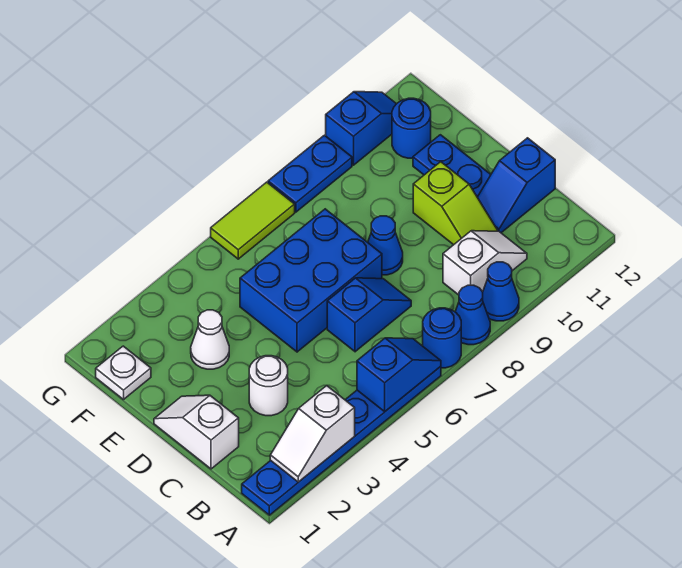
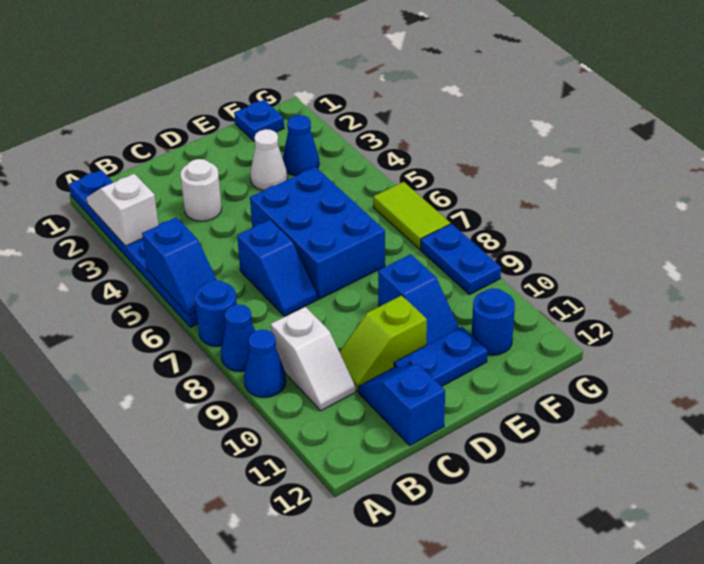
white 1x2 slope [154,395,239,469] -> none
blue 1x1 cone [368,216,403,275] -> blue 1x1 cone moved to [283,115,319,176]
white 1x1 plate [96,346,151,400] -> blue 1x1 plate [234,100,284,141]
blue 1x2 slope [326,92,396,165] -> blue 1x2 slope moved to [378,254,459,345]

